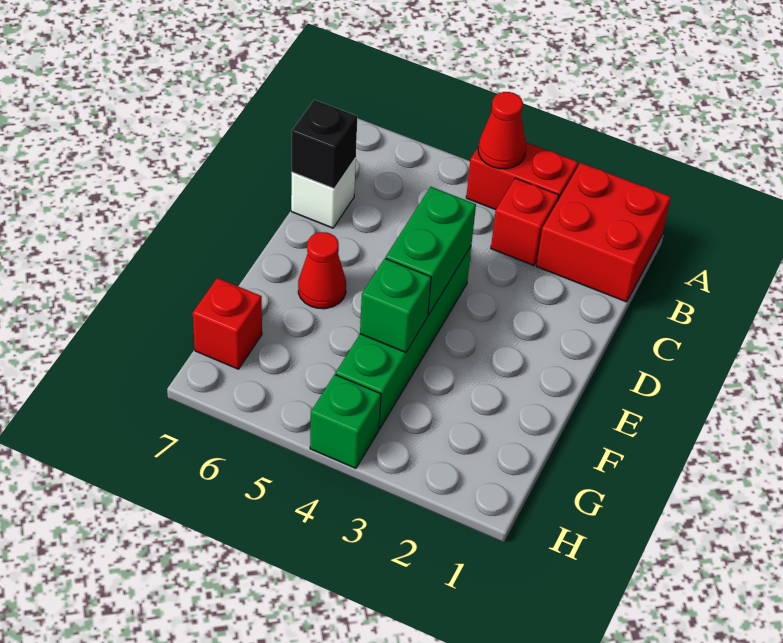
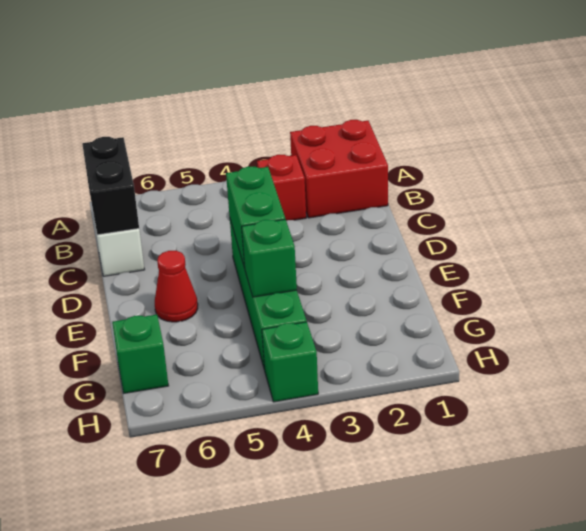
red 1x2 brick [466,142,578,210] -> none
red 1x1 cone [478,92,526,169] -> none
black 1x1 brick [292,100,357,188] -> black 1x2 brick [82,137,139,235]
red 1x1 brick [193,278,262,369] -> green 1x1 brick [112,315,168,393]

